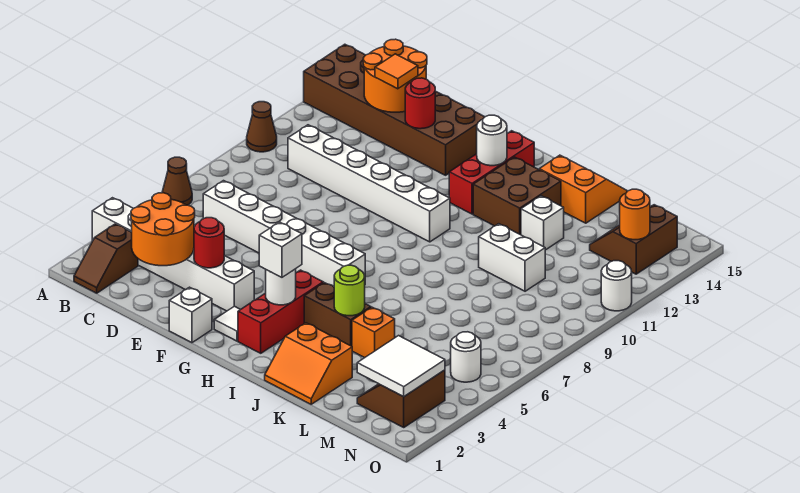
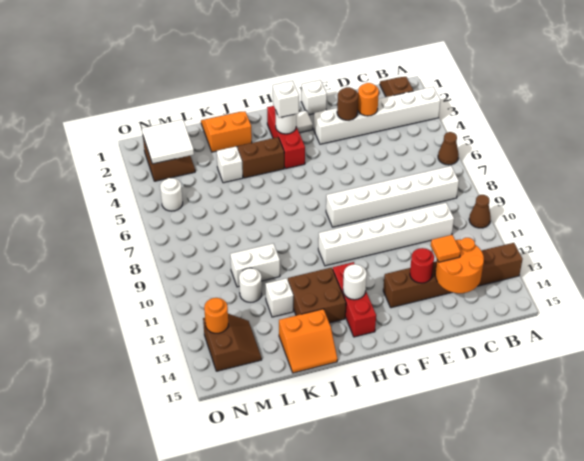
brown 2x6 brick [304,44,484,175] -> brown 1x6 brick [383,243,523,308]
orange 2x2 round brick [131,193,195,266] -> orange 1x1 round brick [358,83,379,116]
white 1x6 brick [203,181,365,287] -> white 1x6 brick moved to [326,166,459,227]
red 1x1 round brick [194,218,224,268] -> brown 1x1 round brick [337,87,358,120]
lime 1x1 round brick [334,265,365,316] -> none
orange 1x1 brick [352,307,395,358] -> white 1x1 brick [217,146,243,183]
white 1x1 round brick [601,261,632,311] -> white 1x1 round brick moved to [239,268,262,302]

